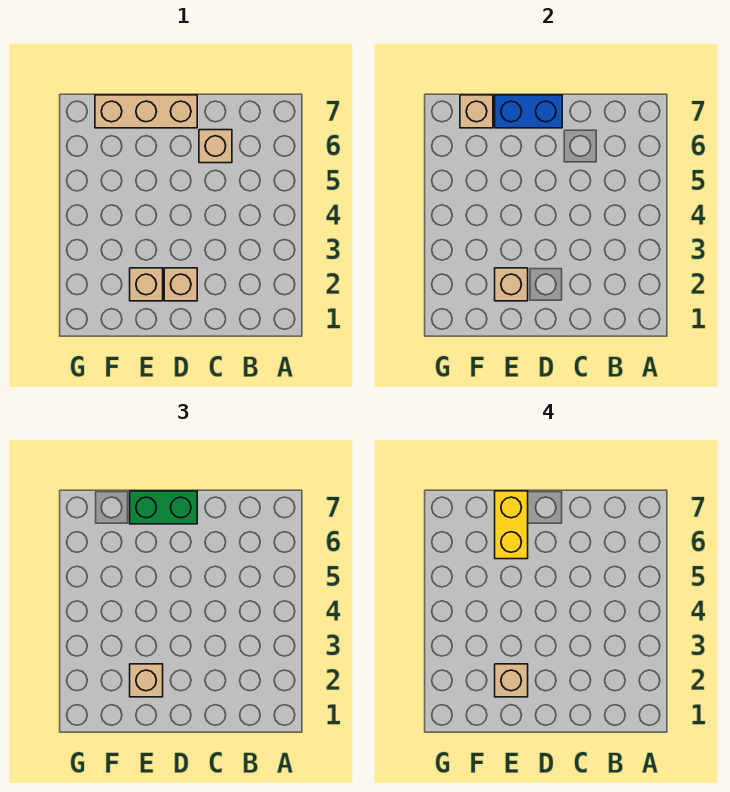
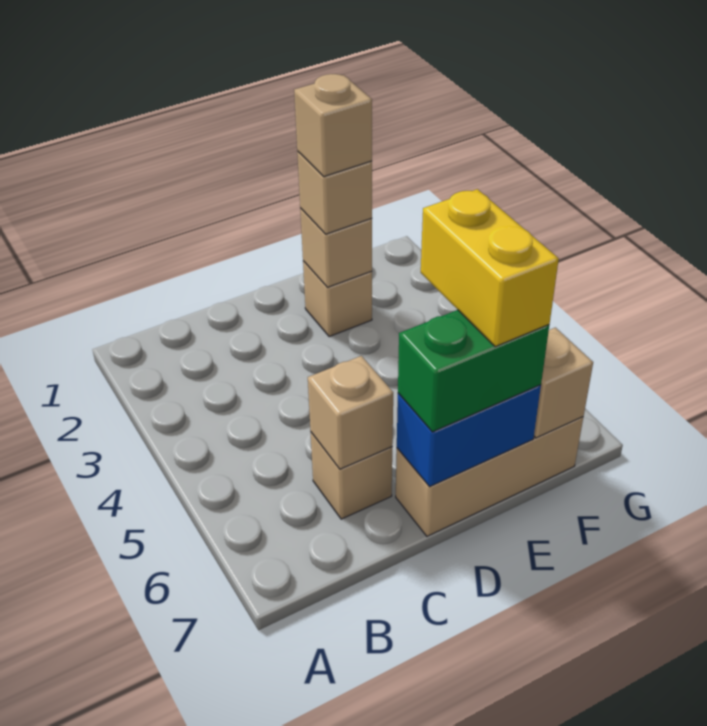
tan 1x1 brick [164,268,197,301] -> tan 1x1 brick moved to [308,356,393,469]

